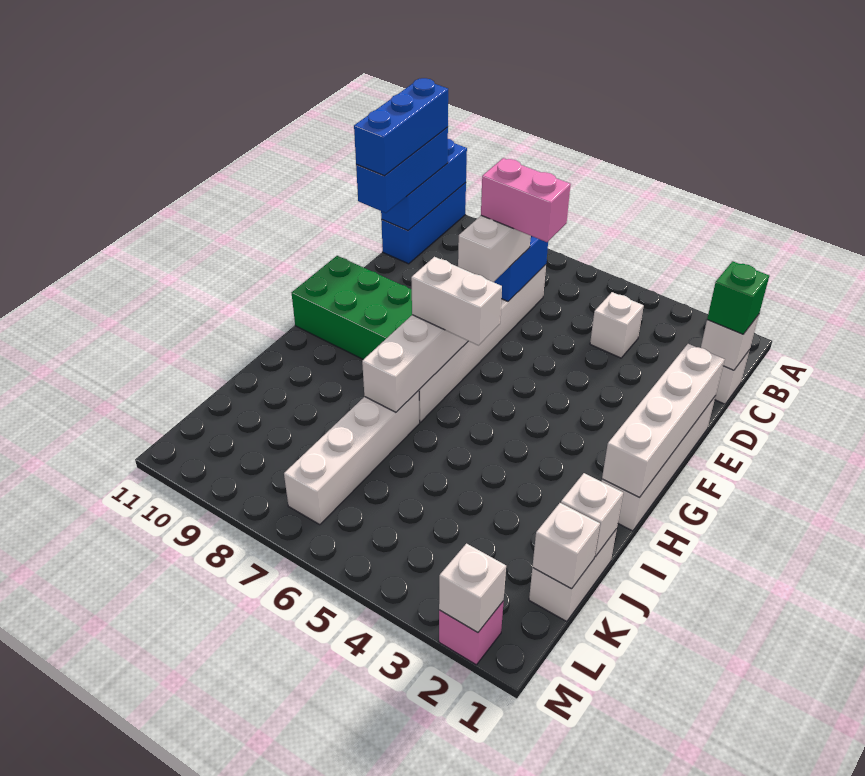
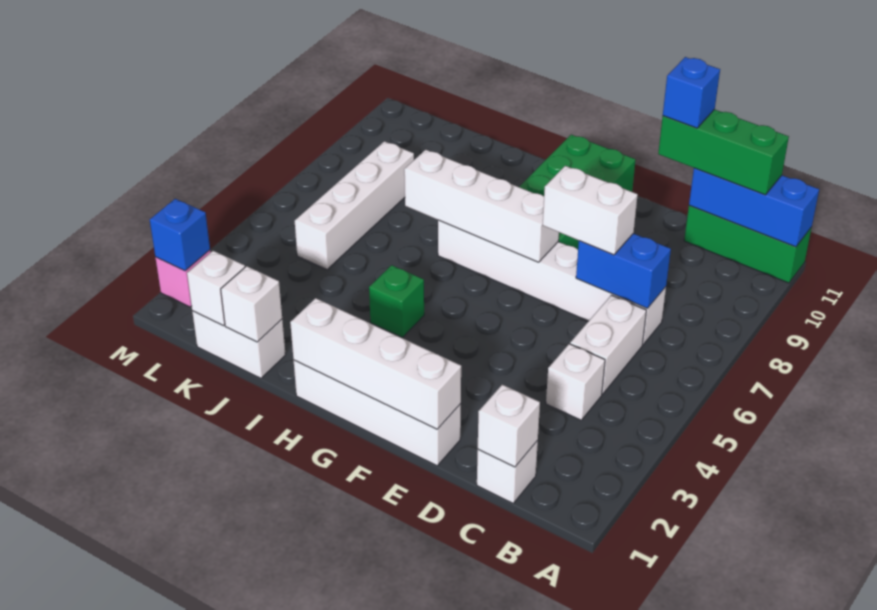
blue 1x3 brick [381,183,466,264] -> green 1x3 brick [684,206,812,283]
blue 1x3 brick [356,127,448,213] -> green 1x3 brick [658,109,789,195]
blue 1x3 brick [354,78,448,176] -> blue 1x1 brick [663,57,720,128]
green 1x1 brick [707,261,769,334] -> green 1x1 brick moved to [369,265,424,337]
pink 1x2 brick [481,158,571,242] -> none
white 1x2 brick [411,257,502,345] -> white 1x2 brick moved to [570,295,646,394]
white 1x4 brick [284,390,420,525] -> white 1x4 brick turned to [295,141,414,269]
white 1x1 brick [439,544,506,633] -> blue 1x1 brick [150,199,210,271]

